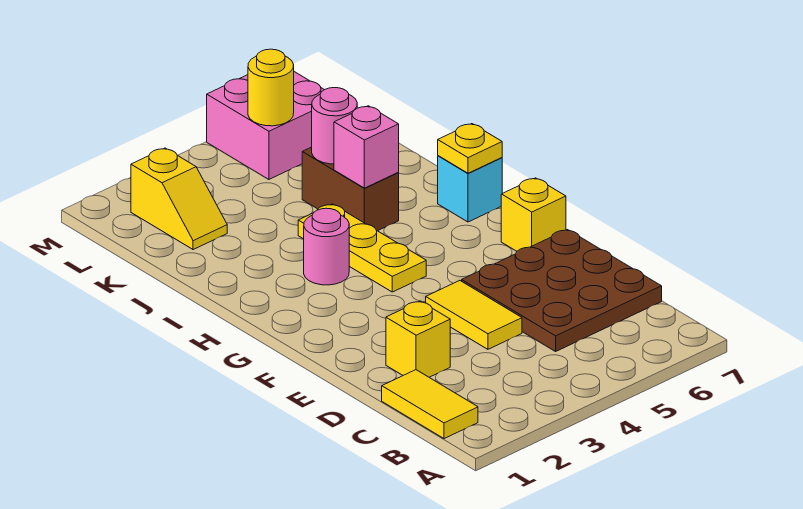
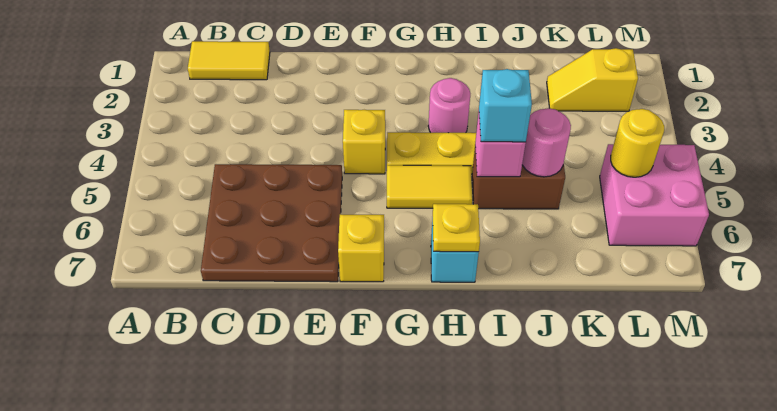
yellow 1x1 brick [386,301,450,377] -> yellow 1x1 brick moved to [343,110,385,174]
yellow 1x2 tile [426,281,522,349] -> yellow 1x2 tile moved to [387,165,473,208]
none -> cyan 1x1 brick [479,69,532,142]

